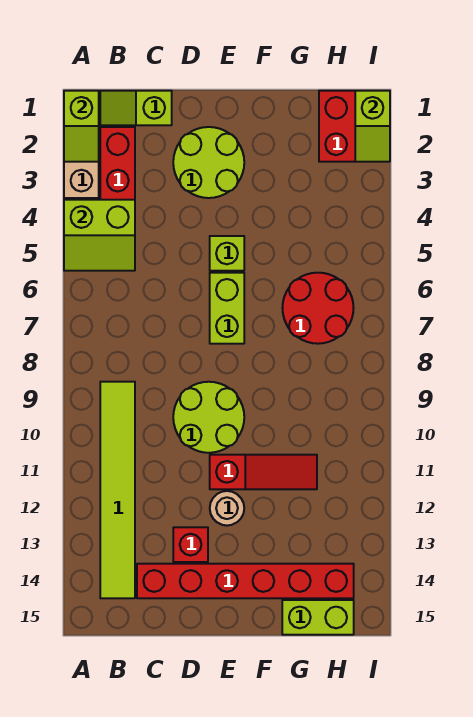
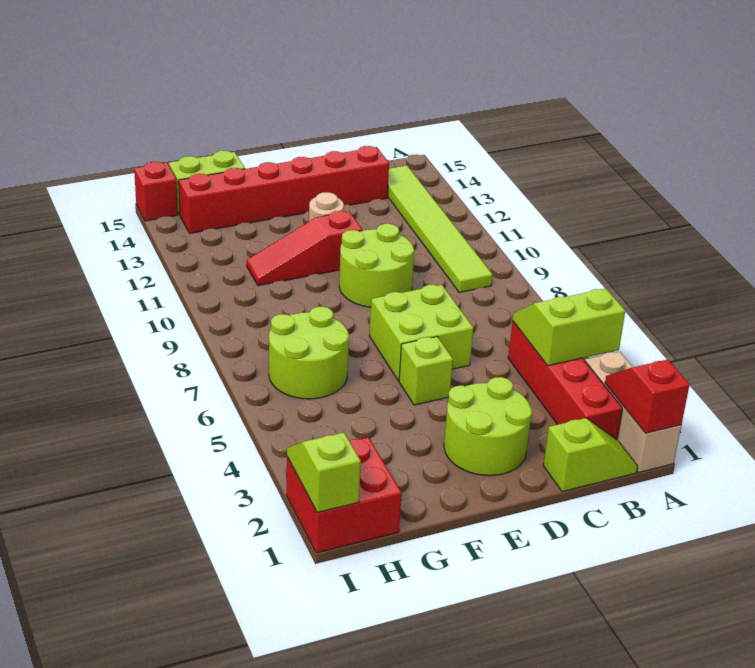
lime 1x2 slope [64,91,99,162] -> red 1x2 slope [605,360,689,433]
red 1x1 brick [173,527,208,562] -> red 1x1 brick moved to [134,162,178,221]
lime 1x2 brick [210,273,244,344] -> lime 2x2 brick [370,285,474,381]
red 2x2 round brick [283,273,353,344] -> lime 2x2 round brick [269,307,349,399]

